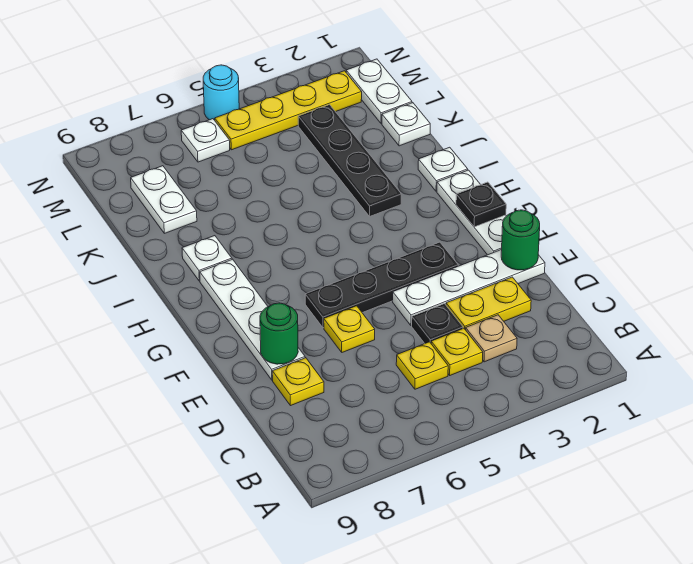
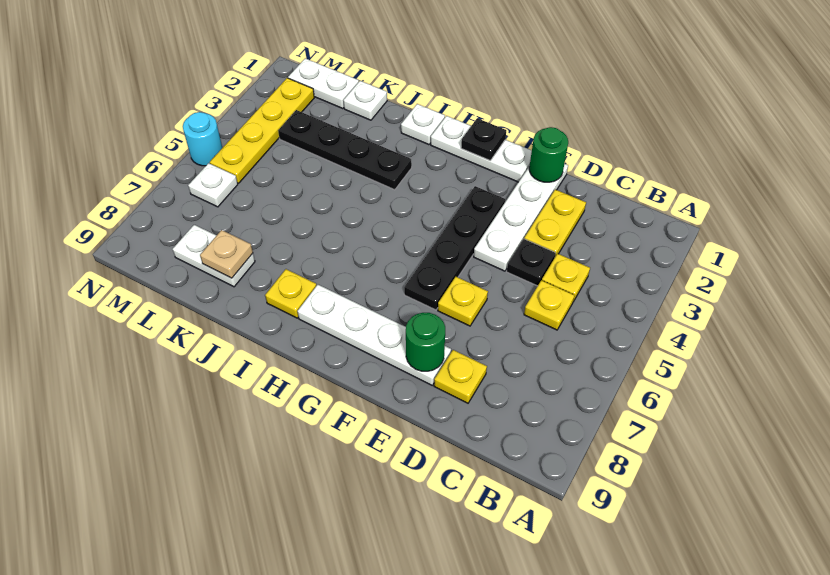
tan 1x1 plate [466,315,517,362] -> tan 1x1 plate moved to [200,230,253,278]
white 1x1 plate [182,236,232,281] -> yellow 1x1 plate [265,269,316,318]

